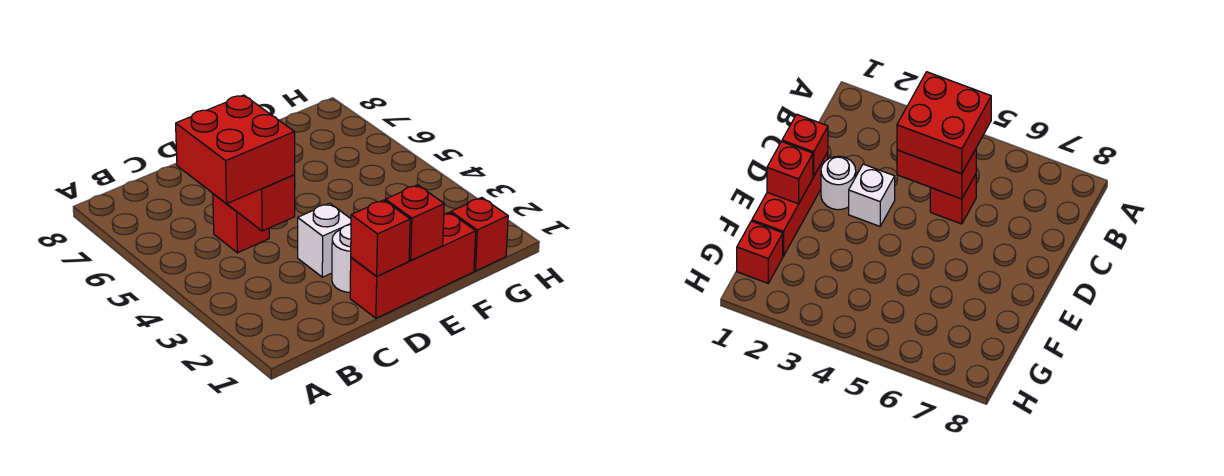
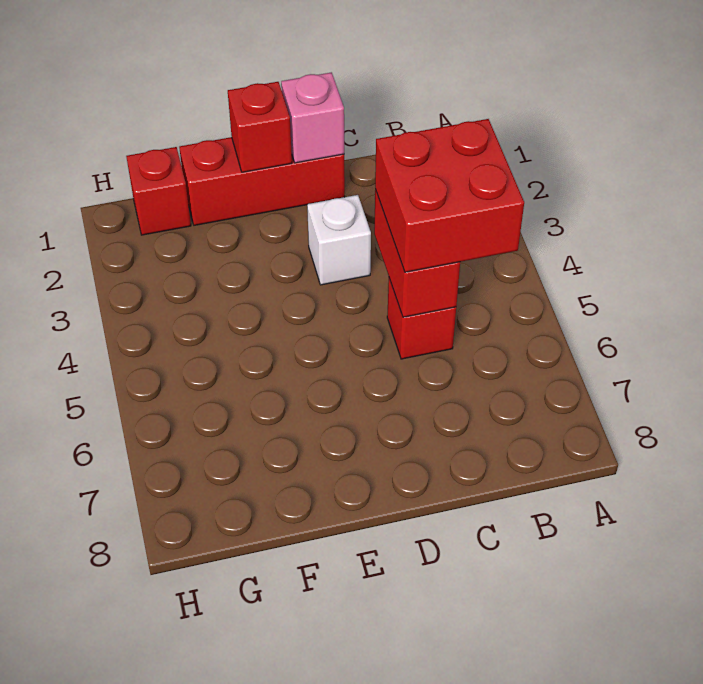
red 1x1 brick [351,200,410,276] -> pink 1x1 brick [281,72,344,163]
white 1x1 round brick [332,225,351,293] -> none

